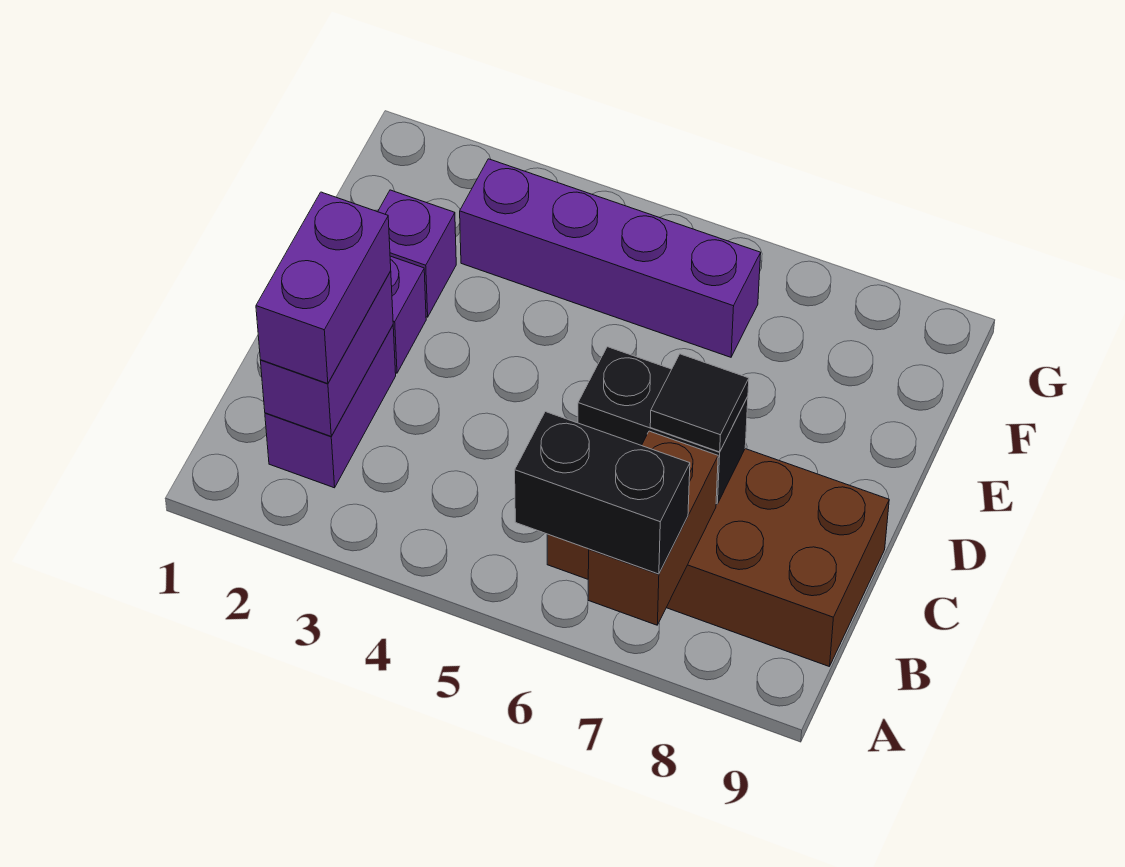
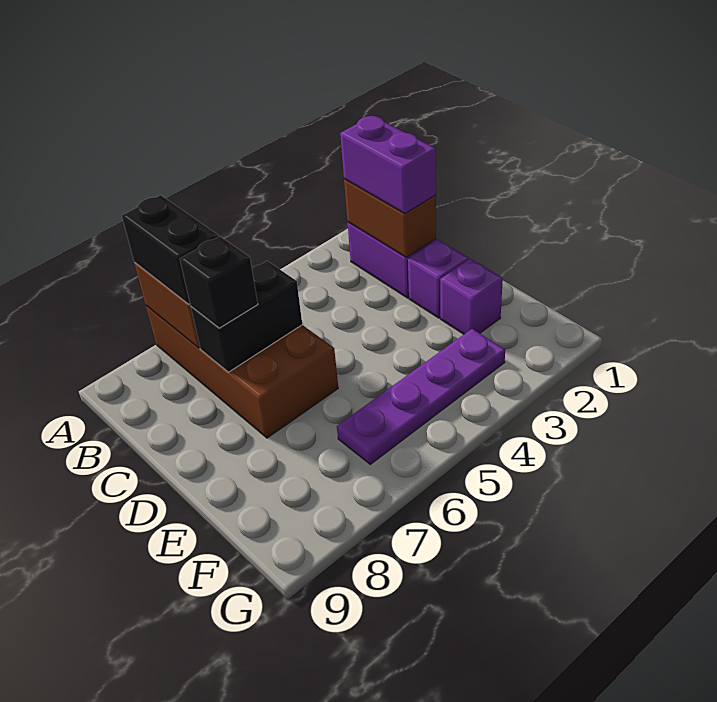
black 1x2 brick [515,412,690,574] -> black 1x2 brick turned to [122,195,218,304]
purple 1x2 brick [261,271,393,436] -> brown 1x2 brick [344,179,436,257]
brown 2x4 brick [547,449,889,667] -> brown 2x4 brick turned to [146,306,338,438]
black 1x1 tile [650,354,749,452] -> black 1x1 brick [180,236,258,328]
purple 1x4 brick [460,159,761,357] -> purple 1x4 plate [337,329,505,464]

